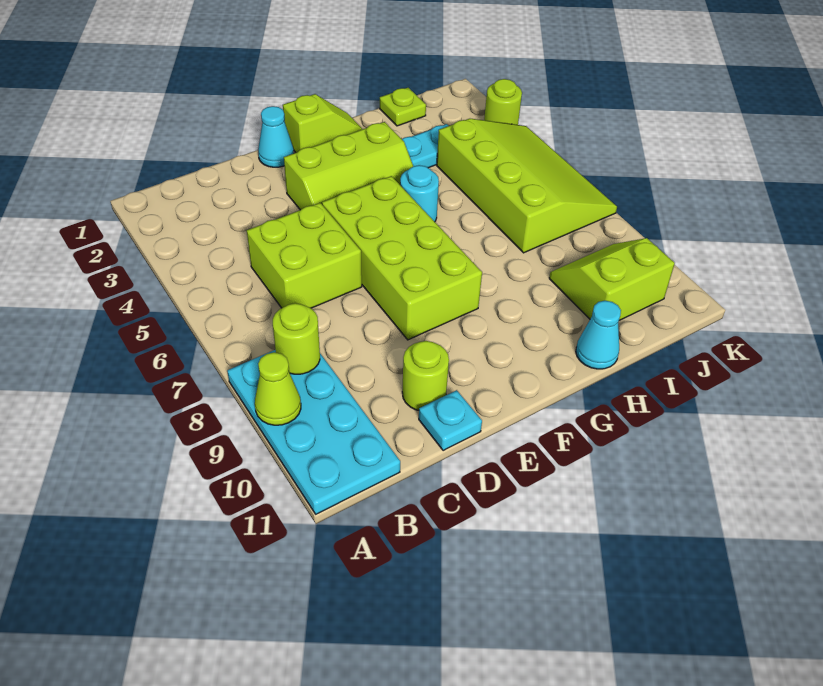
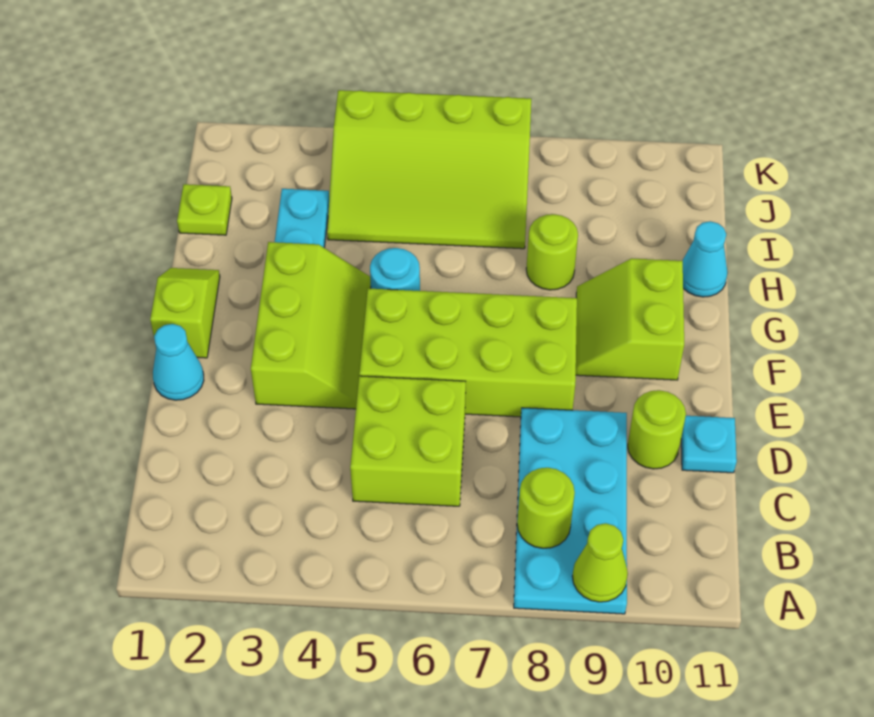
cyan 2x4 plate [227,350,400,514] -> cyan 2x4 plate turned to [514,408,627,614]
lime 3x4 slope [437,119,617,253] -> lime 3x4 slope turned to [327,90,531,249]
lime 2x2 slope [549,238,675,320] -> lime 2x2 slope moved to [576,258,684,380]
lime 1x1 round brick [484,79,522,125] -> lime 1x1 round brick moved to [526,214,578,290]

